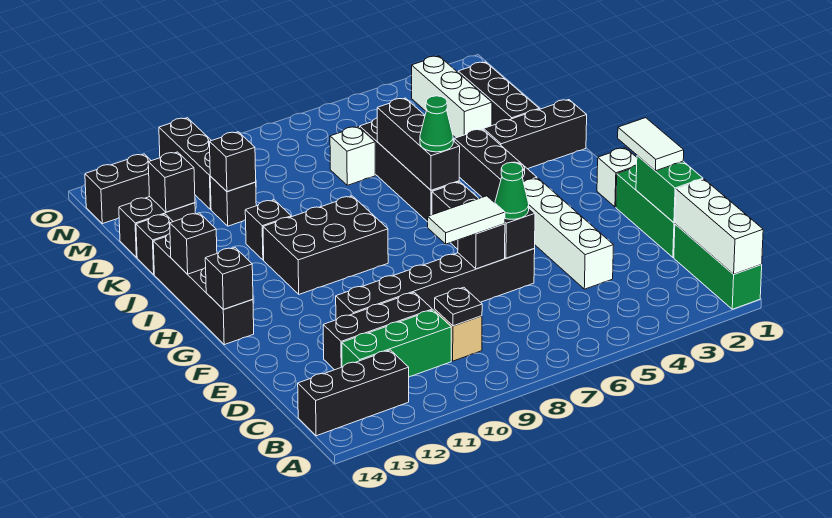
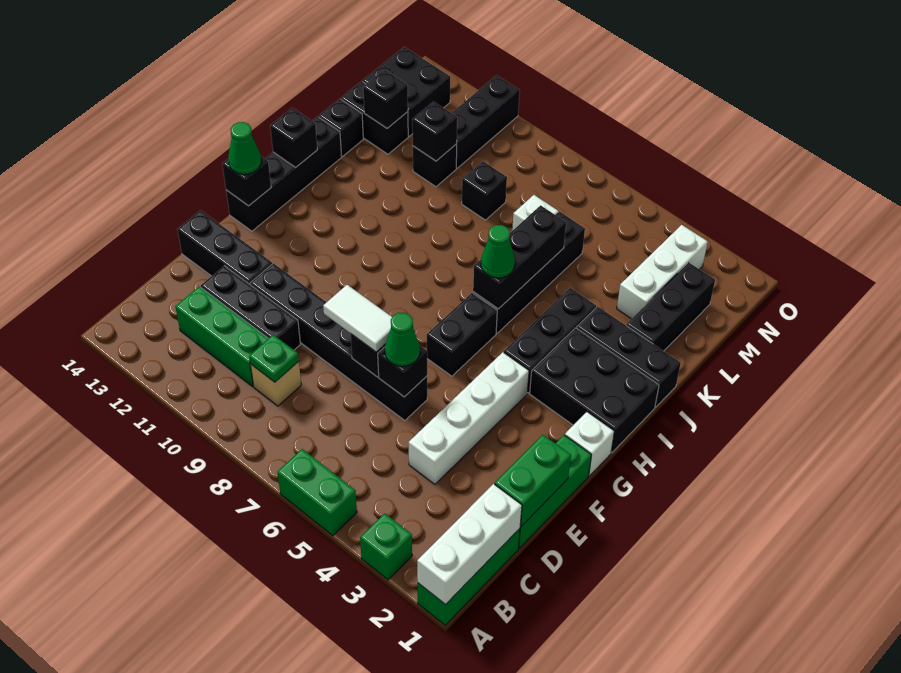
none -> green 1x1 brick [360,513,412,580]
none -> green 1x2 brick [277,449,357,536]
black 1x3 brick [298,350,409,436] -> black 1x3 brick moved to [177,210,272,284]
black 1x1 plate [435,287,482,326] -> green 1x1 plate [249,335,299,382]
white 1x2 tile [618,118,684,171] -> none
none -> green 1x1 cone [228,122,261,174]
black 2x3 brick [263,196,388,294] -> black 2x3 brick moved to [530,328,659,453]
black 1x1 brick [245,200,292,260] -> black 1x1 brick moved to [462,161,507,220]
black 1x2 brick [85,154,151,224] -> black 2x2 brick [363,47,450,136]

